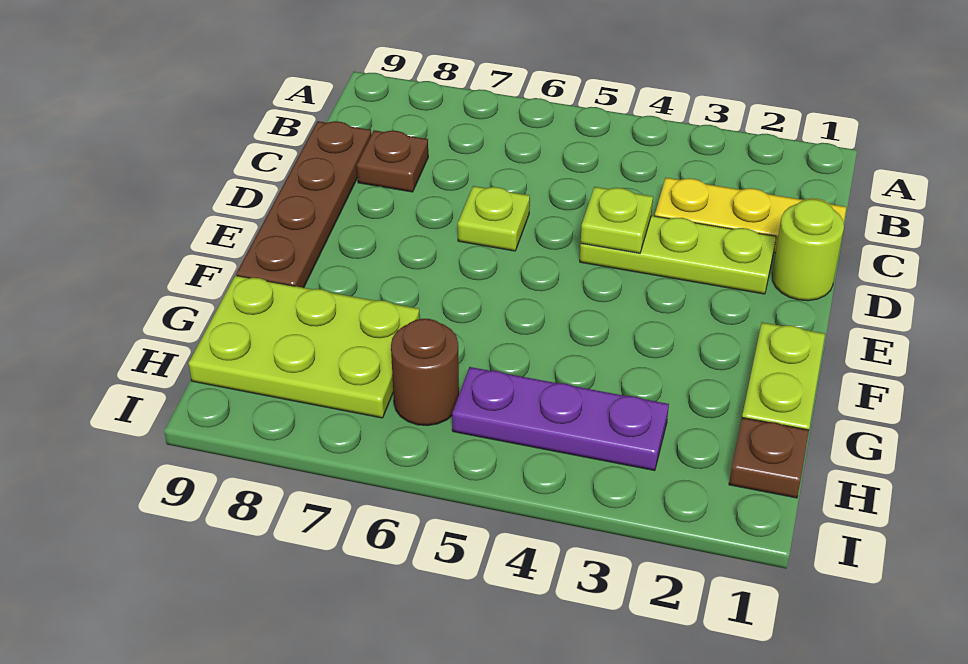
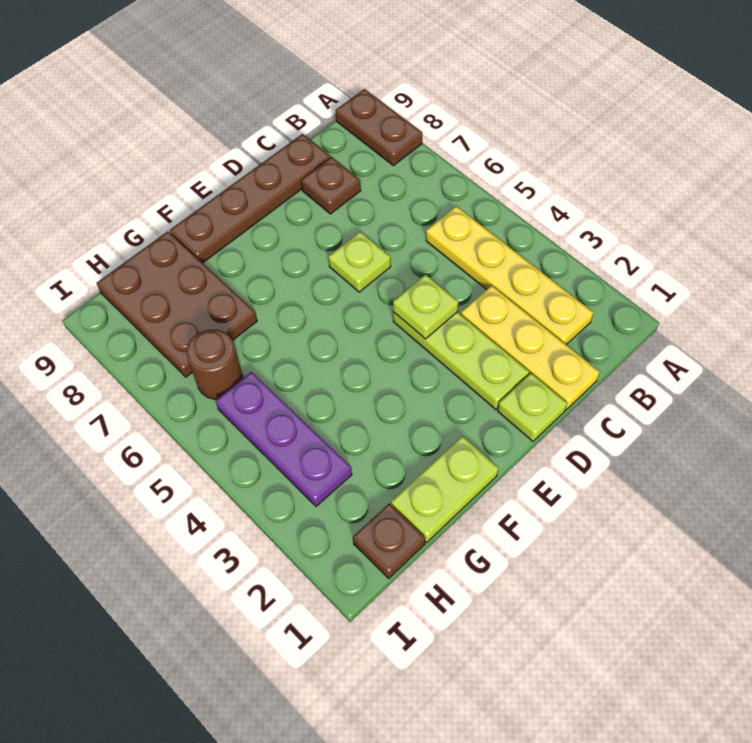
none -> brown 1x2 plate [336,89,422,166]
none -> yellow 1x4 plate [426,206,594,345]
lime 1x1 round brick [772,199,844,301] -> lime 1x1 plate [498,373,567,441]
lime 2x3 plate [189,275,420,418] -> brown 2x3 plate [97,231,257,377]

